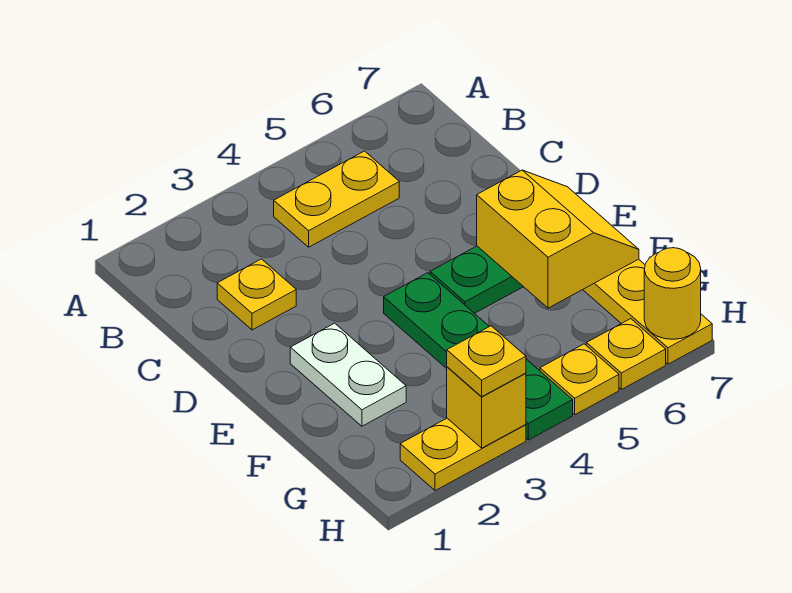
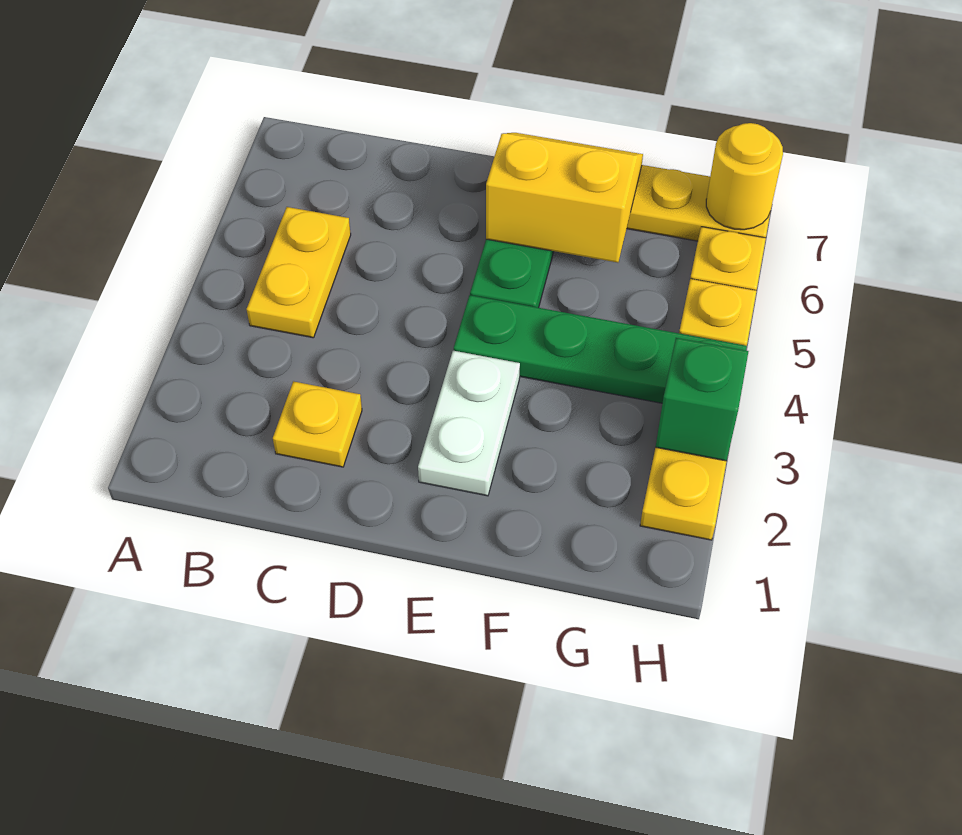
white 1x2 plate [290,323,406,426] -> white 1x2 plate turned to [418,351,520,496]
yellow 1x1 brick [447,367,526,448] -> green 1x1 brick [656,338,749,461]
yellow 1x1 plate [447,326,526,397] -> none

